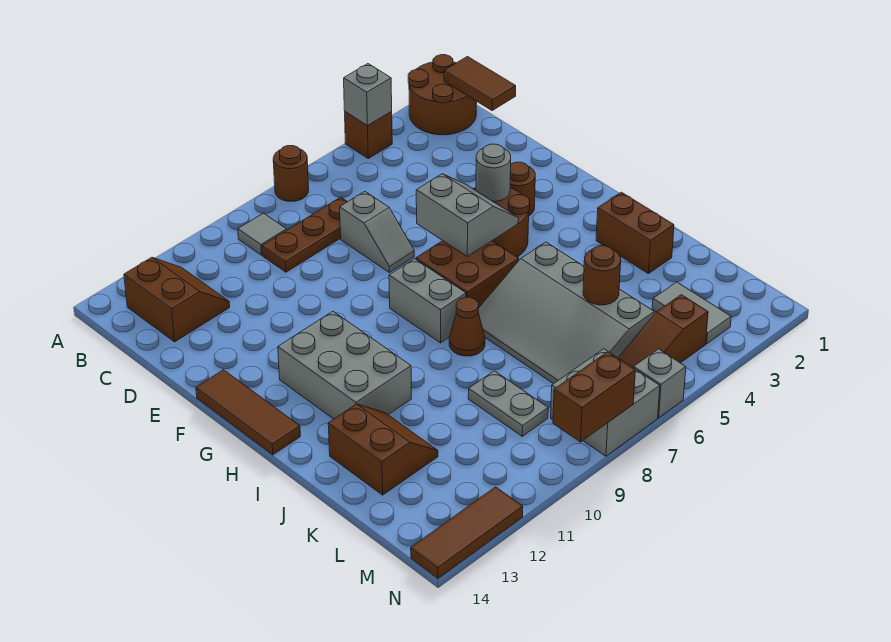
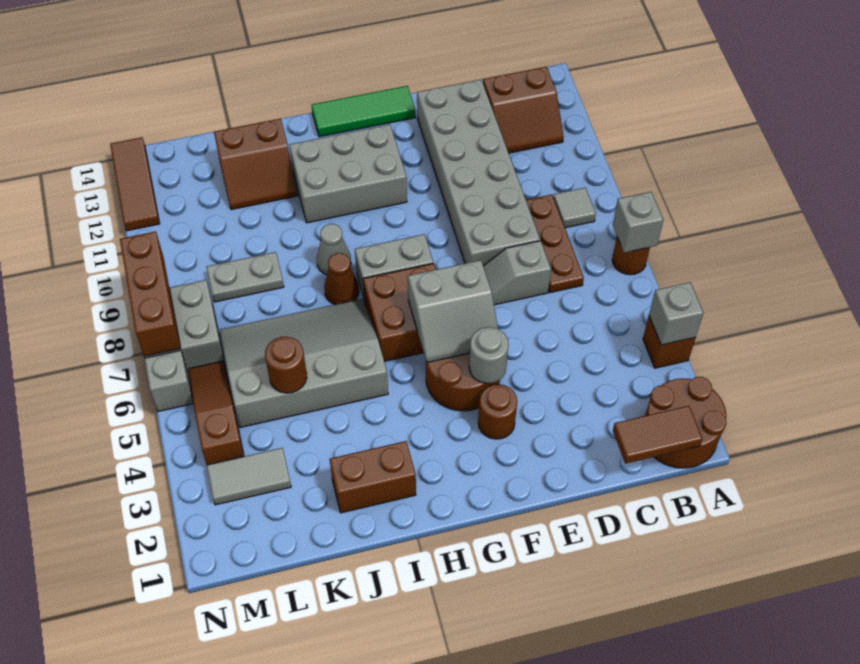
none -> grey 1x1 brick [613,192,663,253]
none -> grey 2x6 brick [417,79,540,266]
brown 1x3 tile [196,370,300,455] -> green 1x3 tile [312,86,415,137]
none -> grey 1x1 cone [317,224,351,275]
brown 1x2 brick [553,352,635,442] -> brown 1x3 brick [120,232,180,356]

